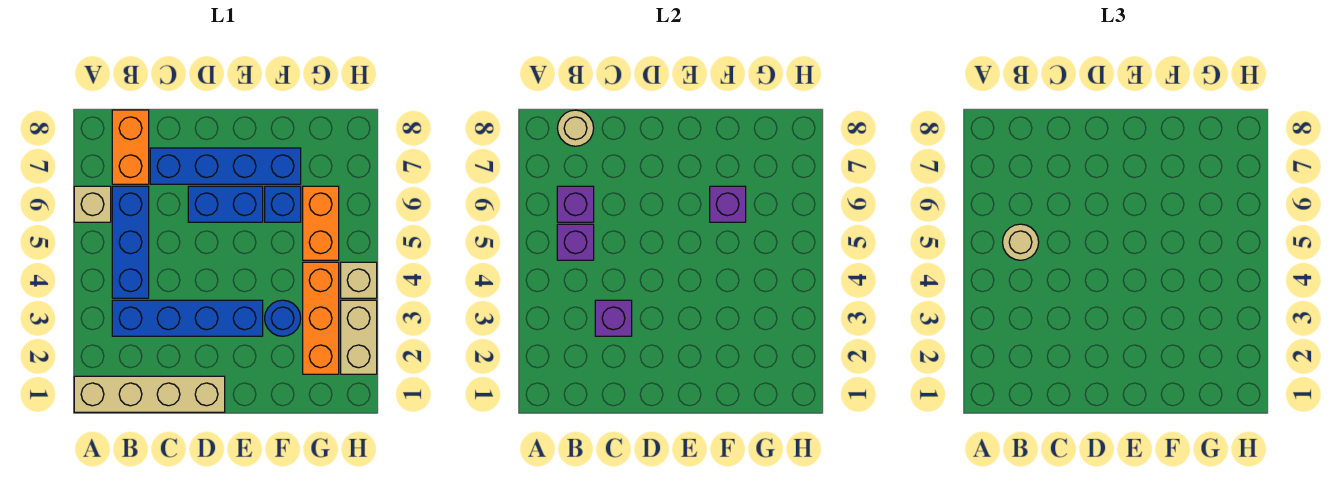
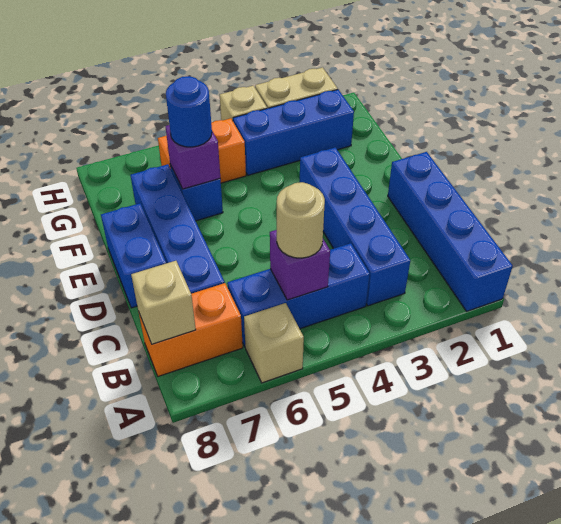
tan 1x4 brick [74,376,225,412] -> blue 1x4 brick [388,152,513,311]
purple 1x1 brick [557,186,594,222] -> none
tan 1x1 round brick [557,110,594,146] -> tan 1x1 brick [131,261,196,344]
purple 1x1 brick [595,300,632,336] -> none
blue 1x2 brick [188,186,263,222] -> blue 1x2 brick moved to [101,203,166,308]
blue 1x1 round brick [265,300,301,336] -> blue 1x1 round brick moved to [166,76,212,147]
orange 1x3 brick [303,262,339,374] -> blue 1x3 brick [233,90,354,175]

